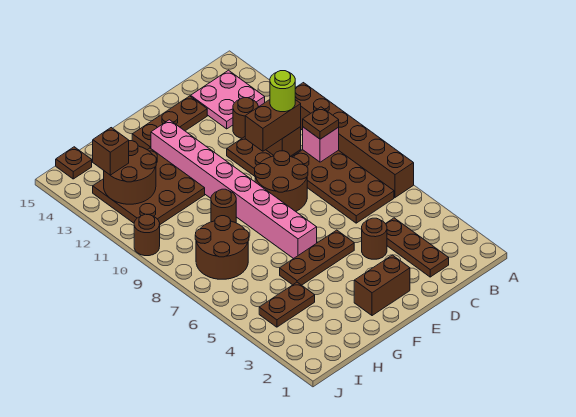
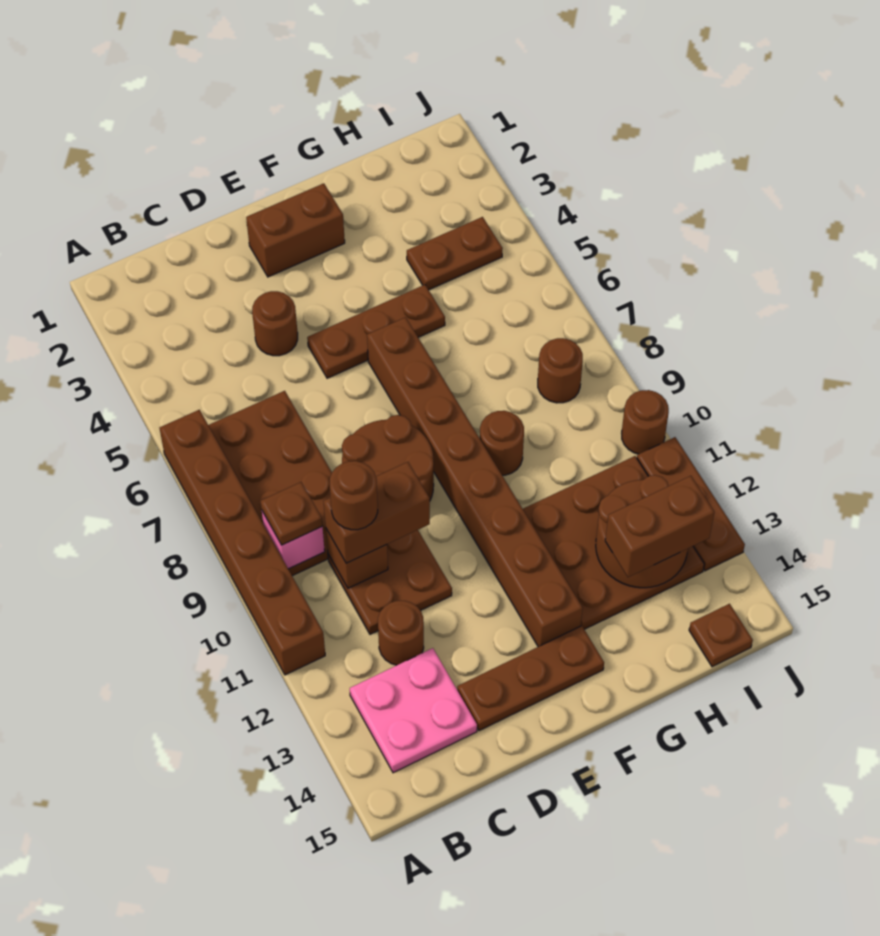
brown 1x3 plate [386,218,449,277] -> brown 1x3 plate moved to [637,437,745,571]
lime 1x1 round brick [270,71,295,112] -> brown 1x1 round brick [330,461,378,530]
pink 1x8 brick [151,120,317,259] -> brown 1x8 brick [367,317,583,647]
brown 2x2 round brick [195,216,249,279] -> brown 1x1 round brick [538,338,583,403]
brown 1x1 brick [93,128,129,175] -> brown 1x2 brick [605,476,714,577]

